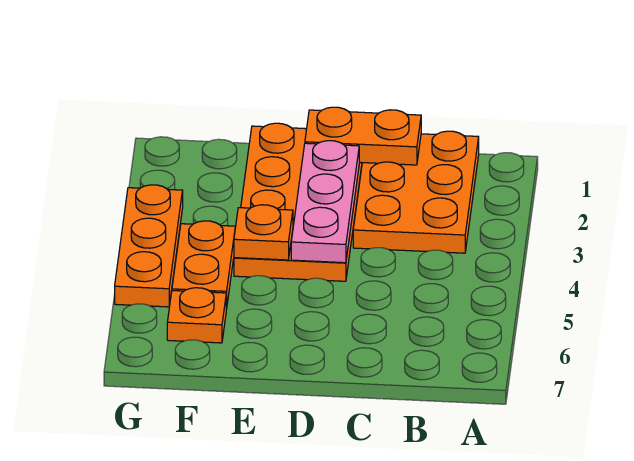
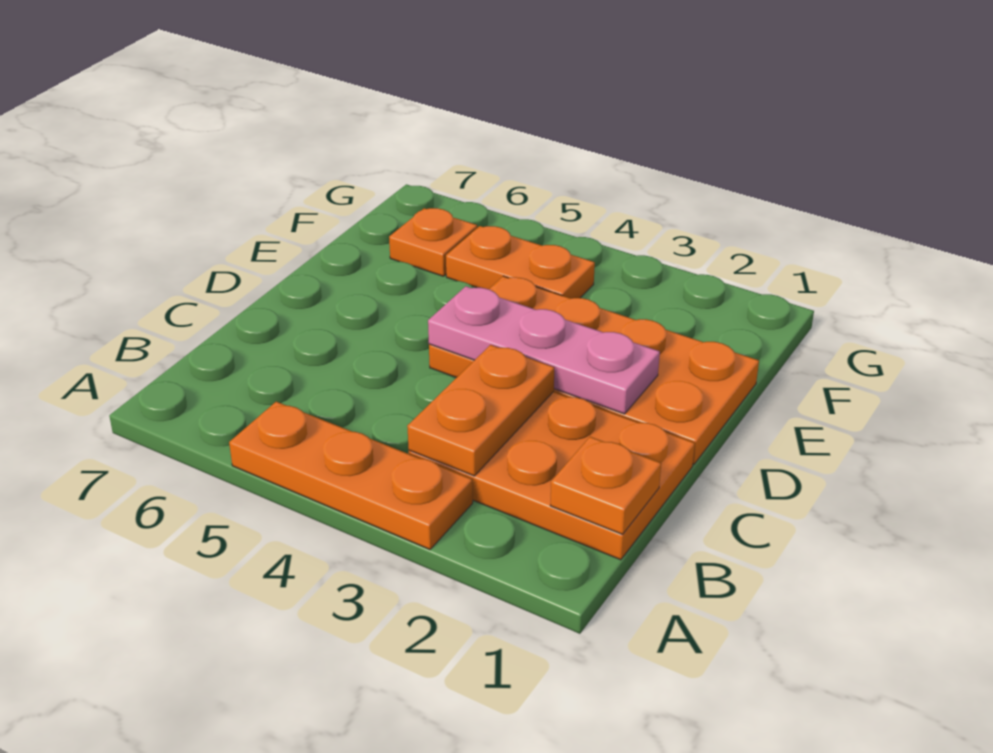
orange 1x2 plate [305,107,421,165] -> orange 1x2 plate moved to [407,345,554,476]
orange 1x1 plate [234,205,293,260] -> orange 1x1 plate moved to [550,437,661,534]
orange 1x3 plate [115,185,183,307] -> orange 1x3 plate moved to [229,402,473,549]

